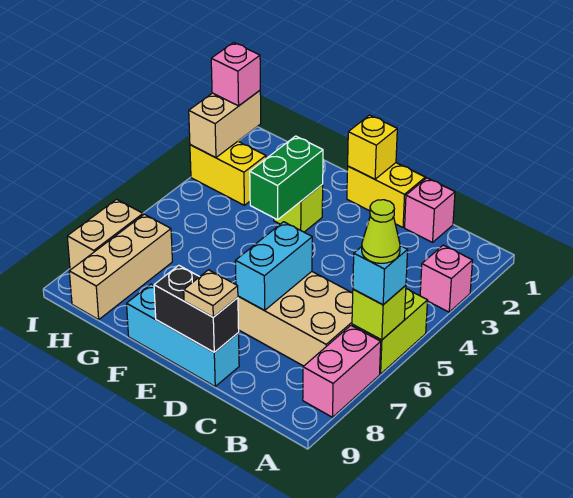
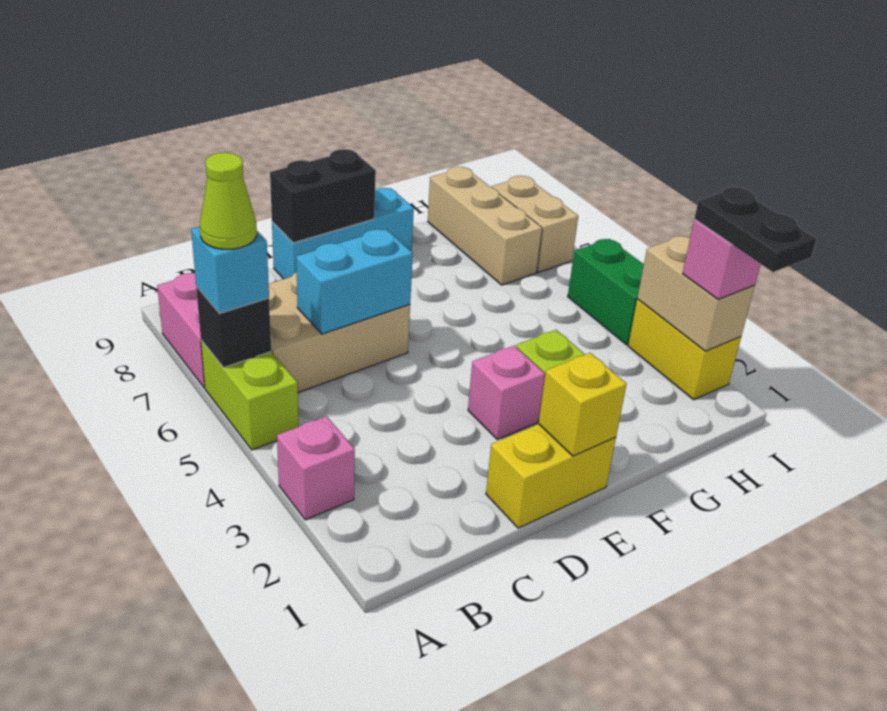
lime 1x1 brick [352,285,406,340] -> black 1x1 brick [196,287,271,368]
pink 1x1 brick [405,178,455,242] -> pink 1x1 brick moved to [468,346,545,439]
cyan 1x2 brick [235,222,312,310] -> cyan 1x2 brick turned to [296,229,413,334]
tan 1x1 plate [184,270,238,317] -> none
green 1x2 brick [250,136,323,220] -> green 1x2 brick moved to [568,239,644,345]
yellow 1x2 brick [190,142,266,205] -> yellow 1x2 brick turned to [628,299,741,400]
none -> black 1x2 plate [694,187,817,272]

